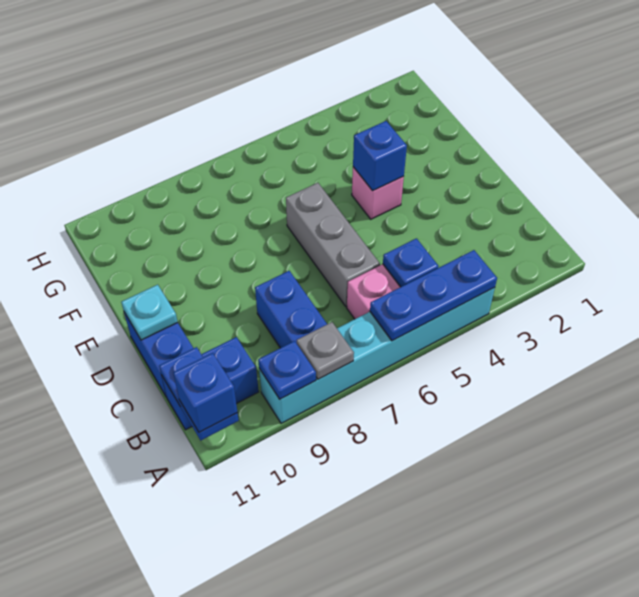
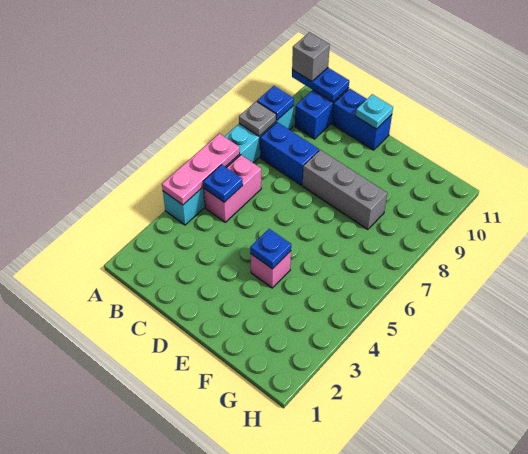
blue 1x3 plate [370,250,497,341] -> pink 1x3 plate [162,134,240,205]
blue 1x1 brick [173,353,238,432] -> grey 1x1 brick [292,32,330,81]
grey 1x3 brick [286,183,380,306] -> grey 1x3 brick moved to [302,150,387,230]
blue 1x1 brick [353,121,407,191] -> blue 1x1 plate [250,229,291,269]

